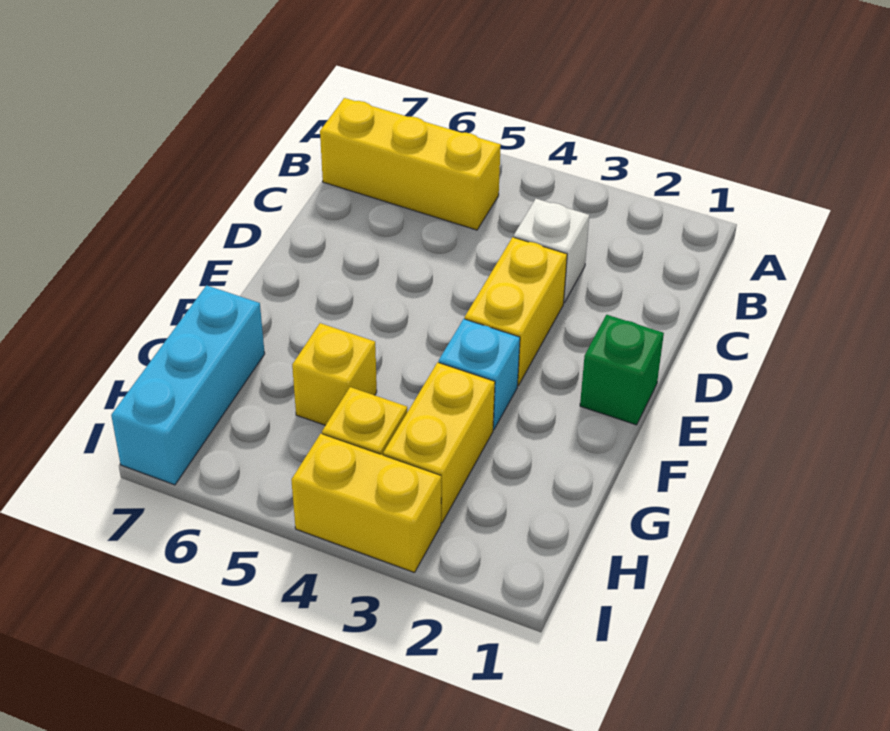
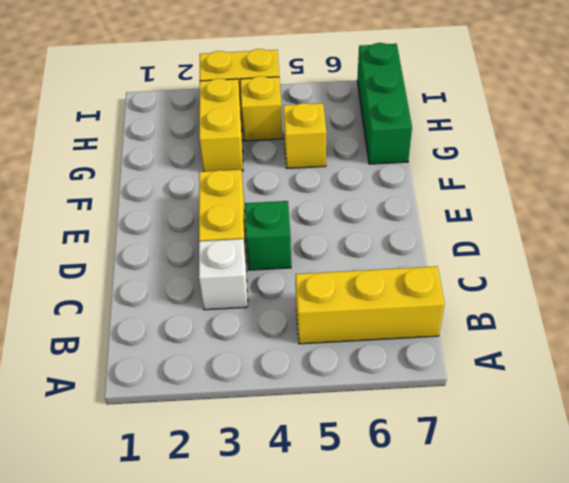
green 1x1 brick [580,315,664,425] -> green 1x1 brick moved to [245,201,291,270]
cyan 1x1 brick [439,319,520,429] -> none
cyan 1x3 brick [111,285,265,485] -> green 1x3 brick [357,43,412,164]

